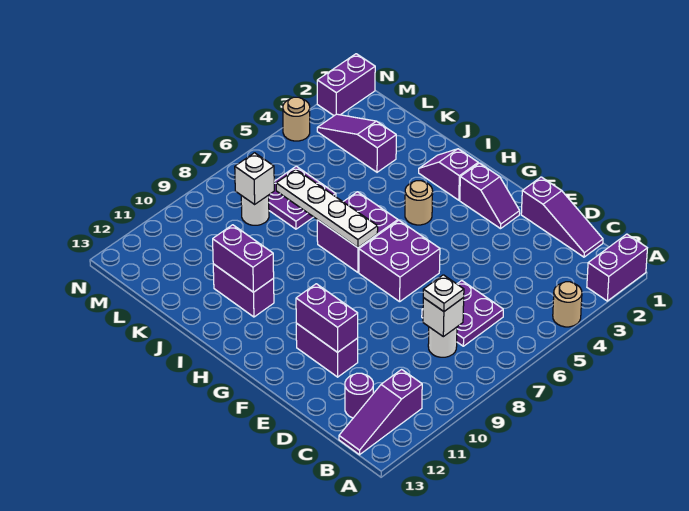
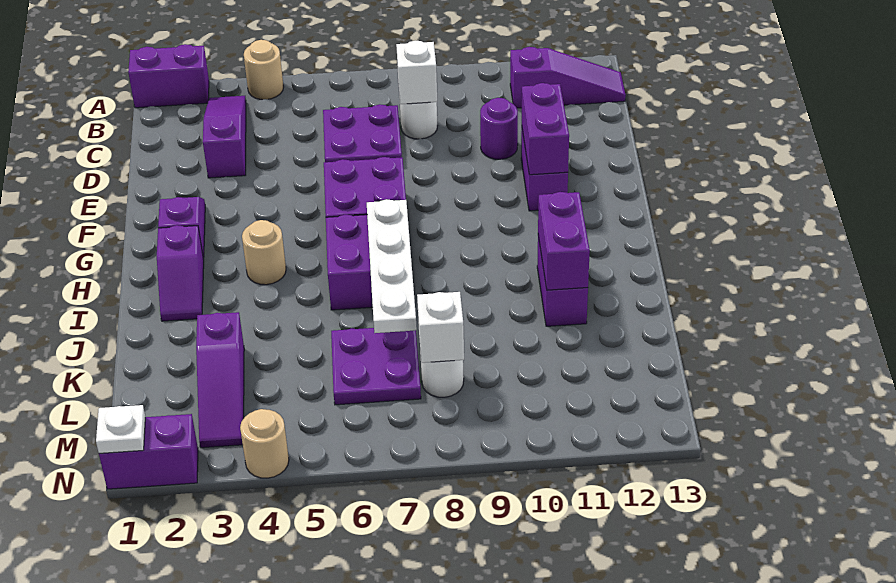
purple 1x3 slope [521,177,603,257] -> purple 1x3 slope moved to [203,96,246,178]
white 1x1 plate [423,275,464,311] -> white 1x1 plate moved to [96,405,145,453]
purple 1x1 round brick [345,373,373,418] -> purple 1x1 round brick moved to [480,98,518,159]

